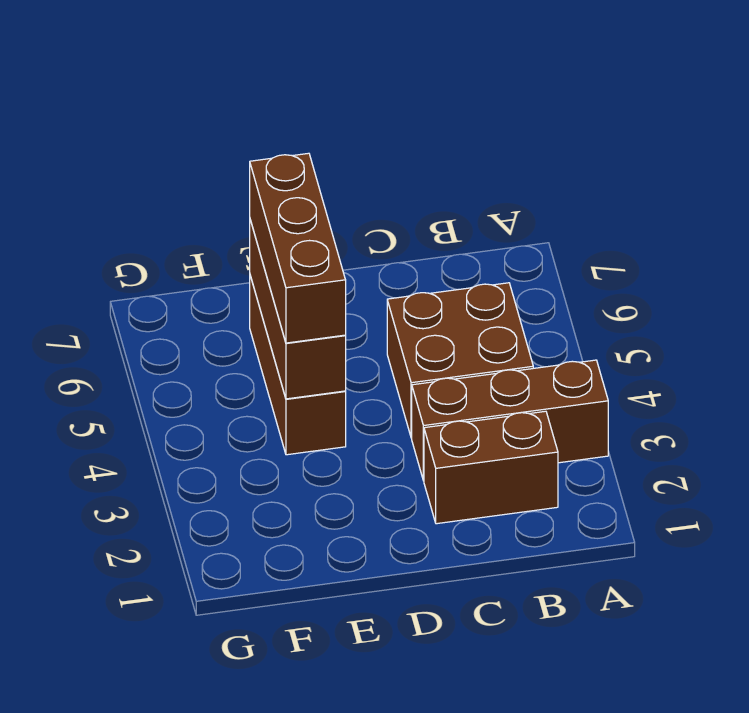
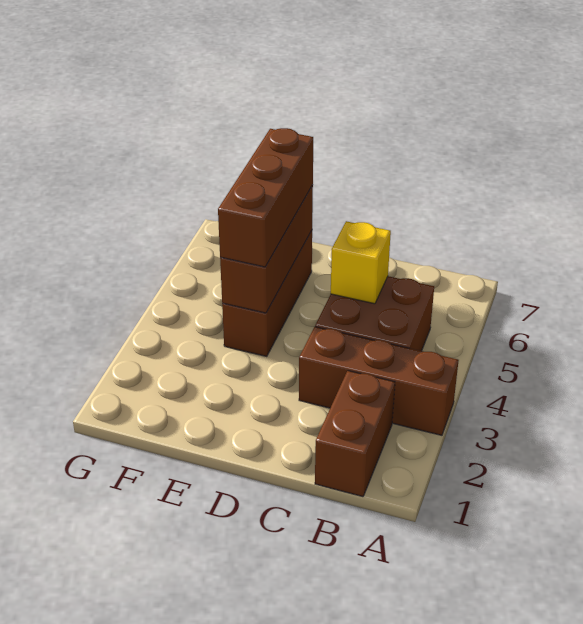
brown 1x2 brick [424,411,558,524] -> brown 1x2 brick turned to [315,371,395,497]
none -> yellow 1x1 brick [331,221,391,304]

